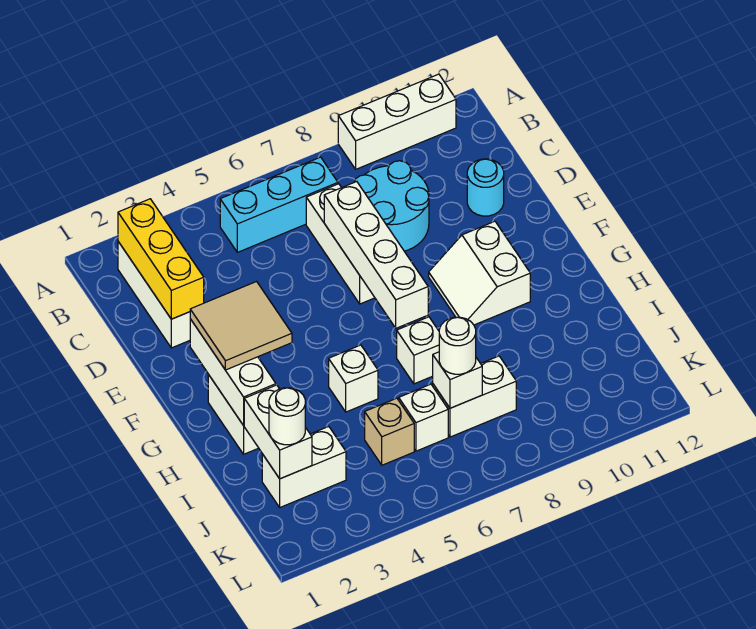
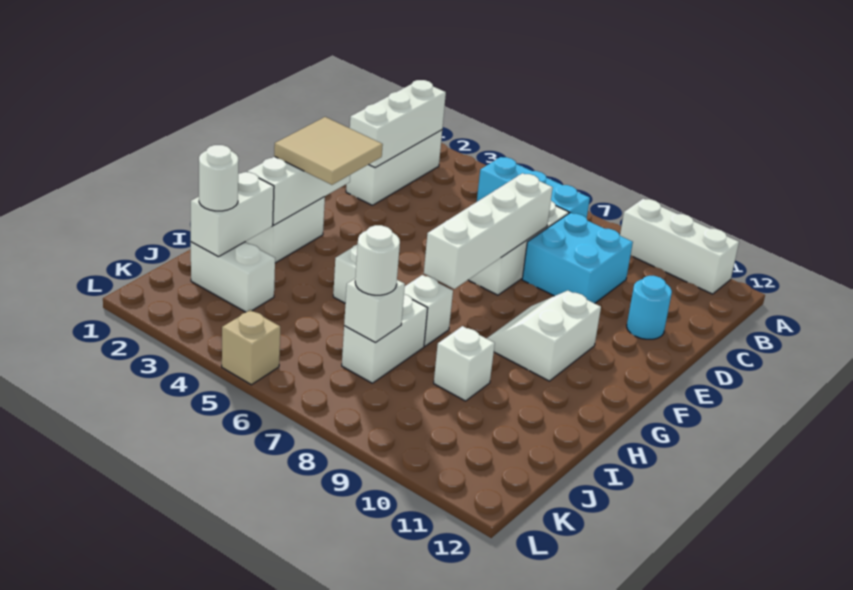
yellow 1x3 brick [118,199,204,319] -> white 1x3 brick [350,80,446,168]
cyan 2x2 round brick [354,161,429,251] -> cyan 2x2 brick [522,213,633,303]
tan 1x1 brick [365,398,414,465] -> tan 1x1 brick moved to [222,310,280,385]
white 1x1 brick [399,384,448,451] -> white 1x1 brick moved to [434,326,495,401]
white 1x2 brick [433,356,516,437] -> white 1x2 brick turned to [342,294,428,383]

